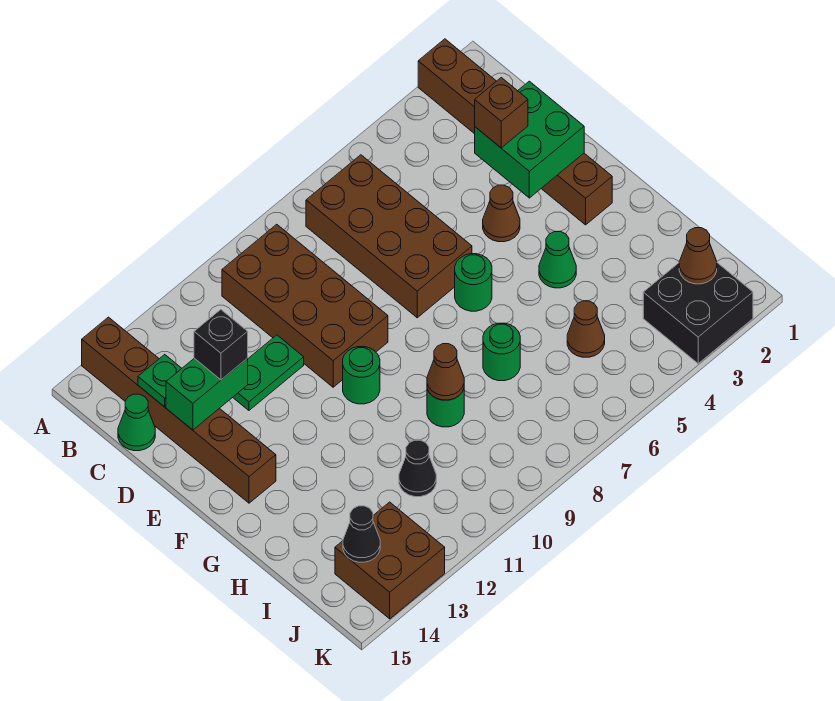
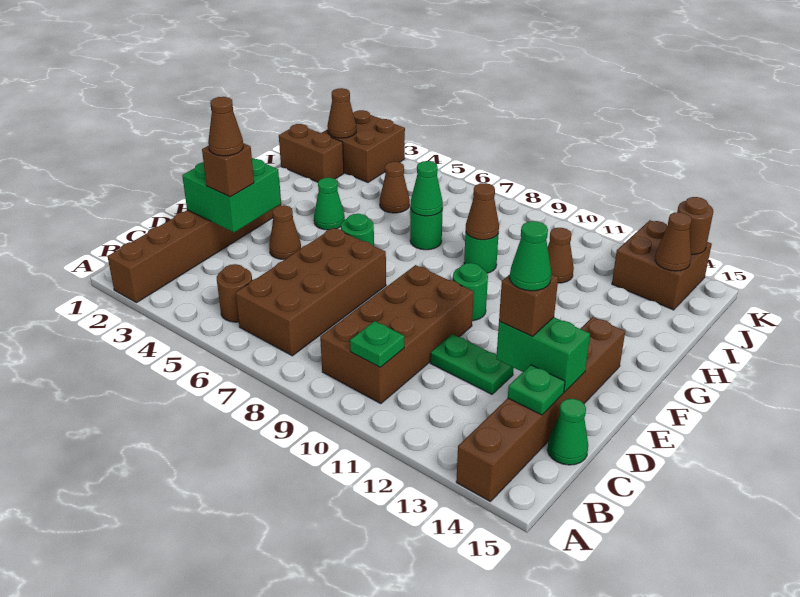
none -> brown 1x1 round brick [217,264,252,322]
none -> green 1x1 plate [350,321,404,367]
none -> brown 1x1 cone [208,97,243,156]
black 1x1 brick [194,310,248,380] -> brown 1x1 brick [499,274,558,336]
none -> green 1x1 cone [510,221,551,291]
none -> green 1x1 cone [410,161,443,216]
none -> brown 1x2 brick [279,124,344,182]
black 1x1 cone [399,440,436,497] -> brown 1x1 cone [548,228,574,283]
black 2x2 brick [643,263,753,364] -> brown 2x2 brick [322,110,405,182]
black 1x1 cone [343,506,380,562] -> brown 1x1 cone [655,212,692,271]
none -> brown 1x1 round brick [677,197,713,254]

